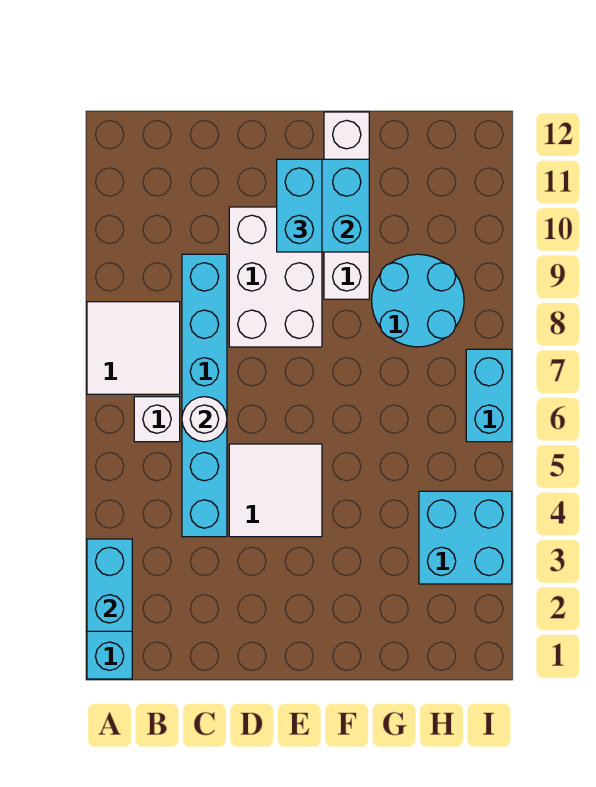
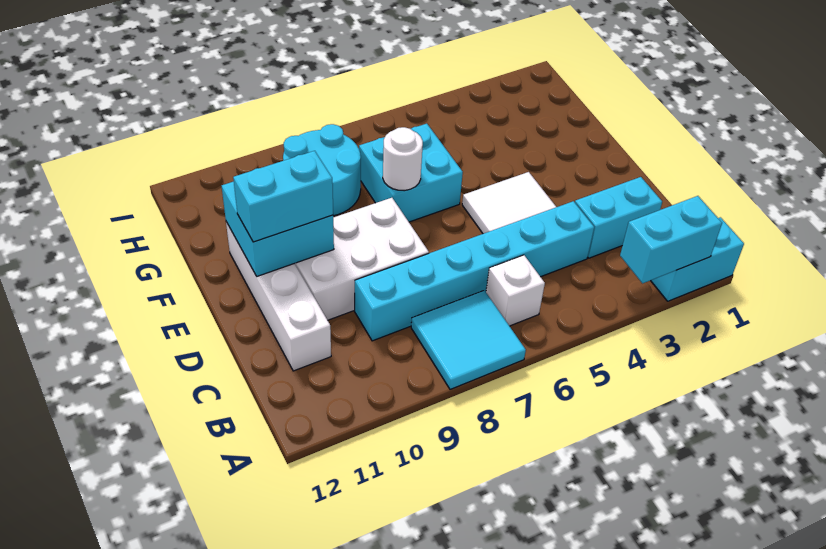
white 2x2 tile [87,302,180,394] -> cyan 2x2 tile [411,290,526,389]
white 1x1 round brick [182,397,227,442] -> white 1x1 round brick moved to [383,127,423,191]
white 1x4 brick [324,112,369,299] -> white 1x4 brick turned to [226,222,331,371]
cyan 2x2 brick [419,491,512,584] -> cyan 2x2 brick moved to [359,124,463,222]
cyan 1x2 brick [466,349,512,442] -> cyan 1x2 brick moved to [575,177,662,258]

